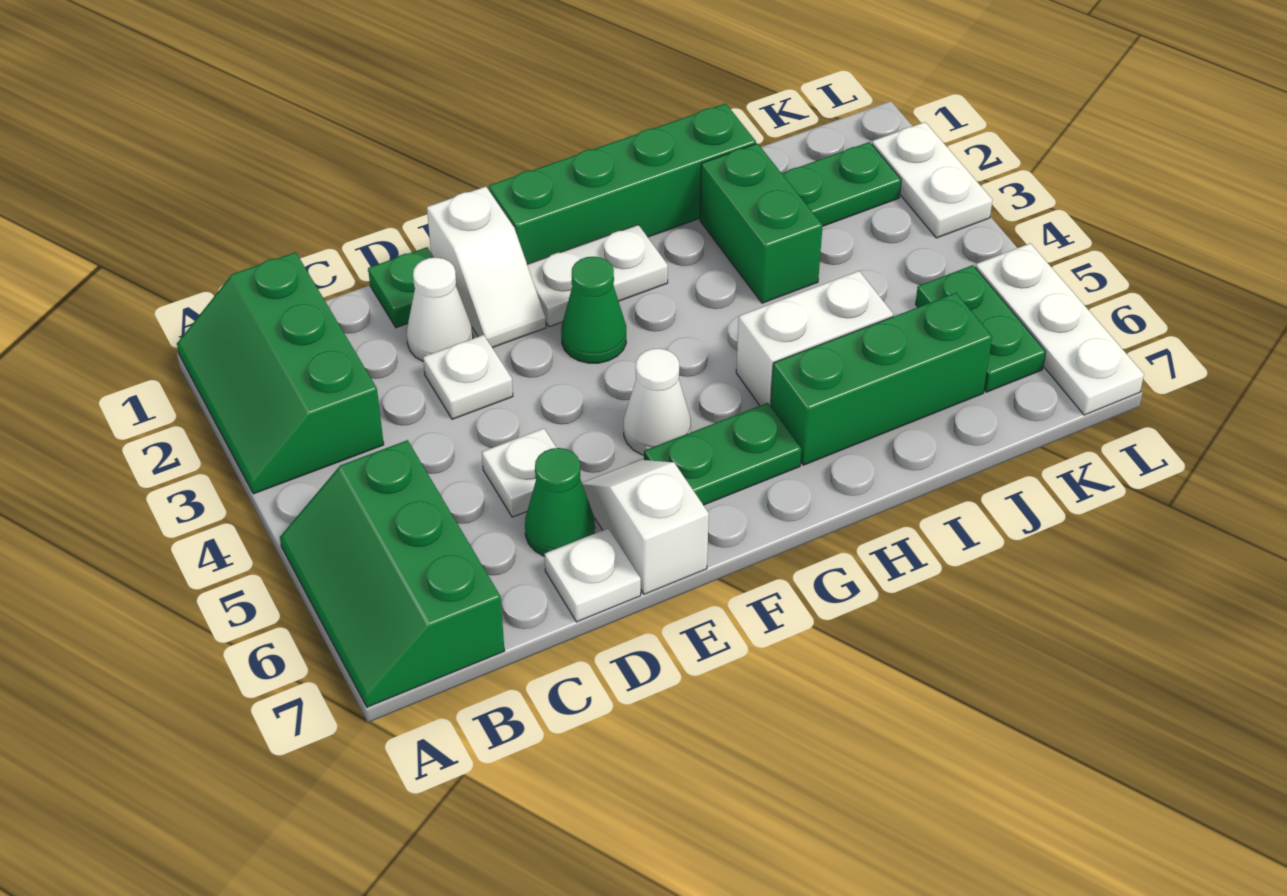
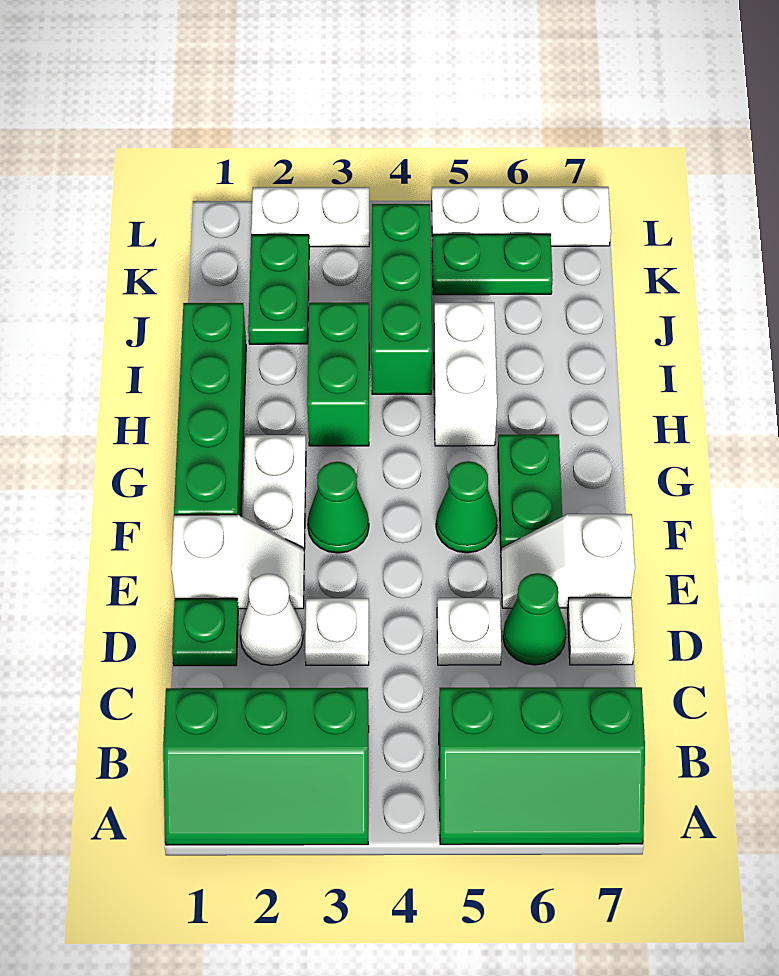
white 1x1 cone [624,348,691,455] -> green 1x1 cone [436,461,497,553]
green 1x3 brick [771,293,992,465] -> green 1x3 brick moved to [372,204,432,394]
green 1x2 brick [700,143,823,303] -> green 1x2 brick turned to [307,303,369,446]

